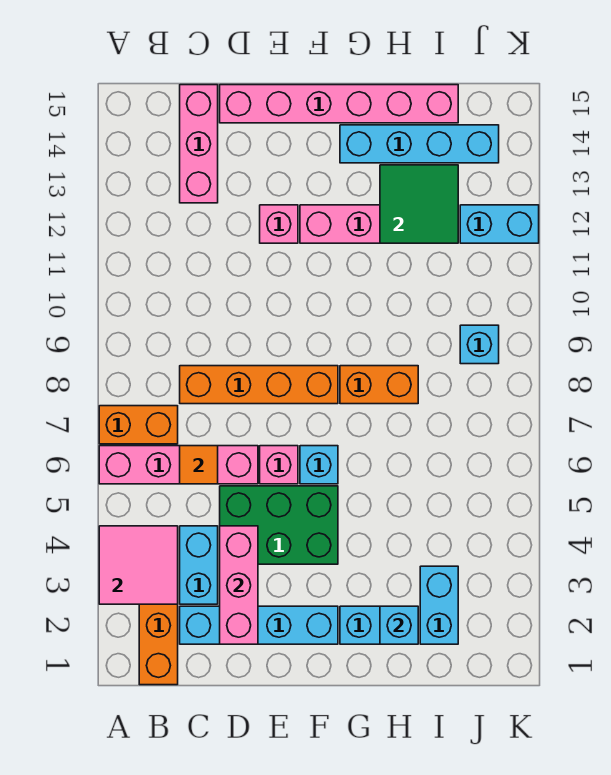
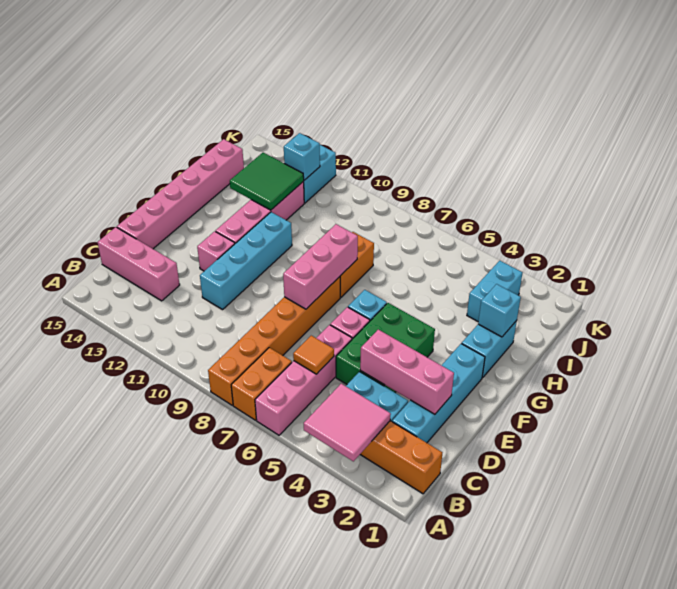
orange 1x4 brick [180,366,338,404] -> orange 1x6 brick [208,277,340,405]
none -> pink 1x3 brick [283,224,358,309]
cyan 1x4 brick [340,125,499,163] -> cyan 1x4 brick moved to [200,212,292,310]
cyan 1x2 brick [420,566,458,644] -> cyan 1x2 brick turned to [467,261,523,321]
cyan 1x1 brick [460,325,499,364] -> cyan 1x1 brick moved to [284,133,320,180]

